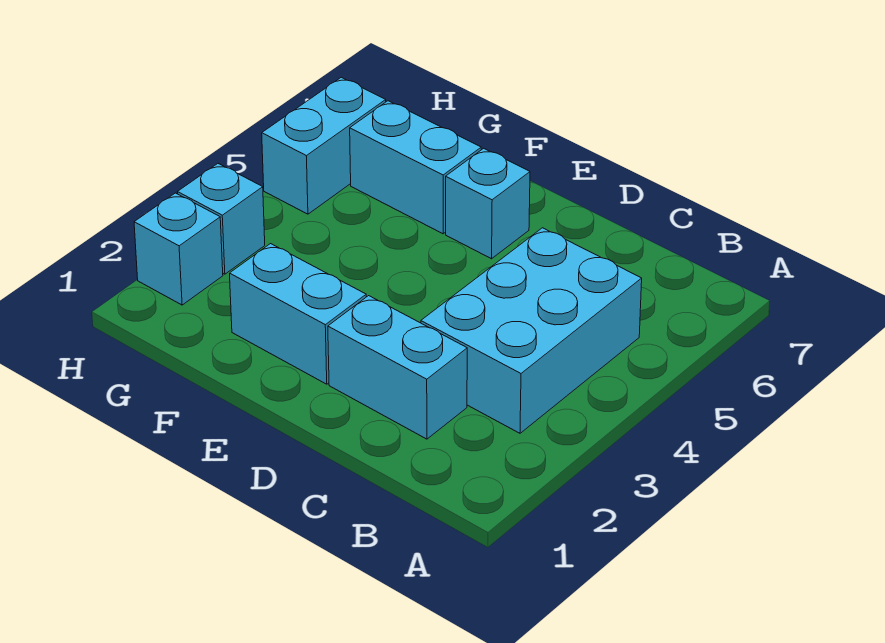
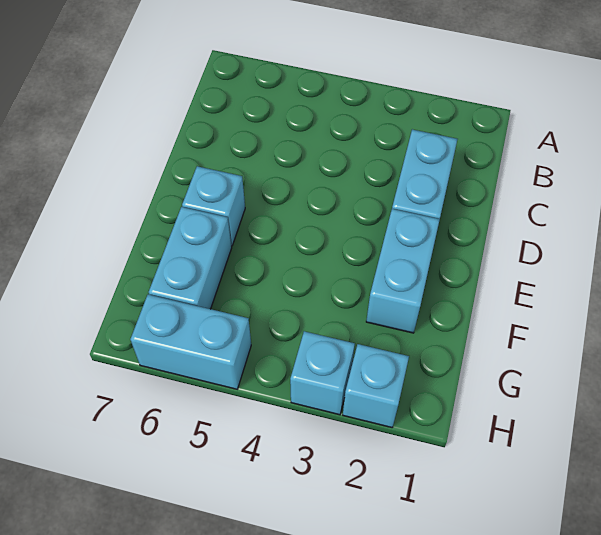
cyan 2x3 brick [421,228,642,433] -> none

